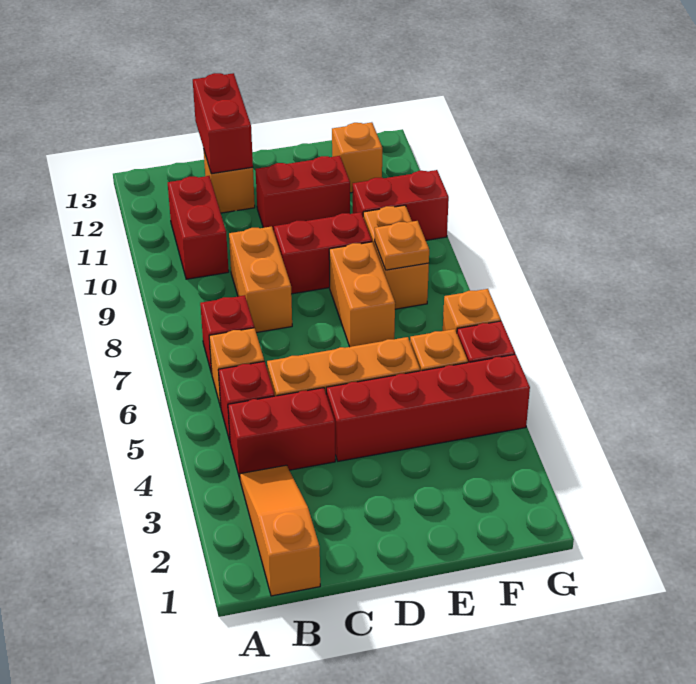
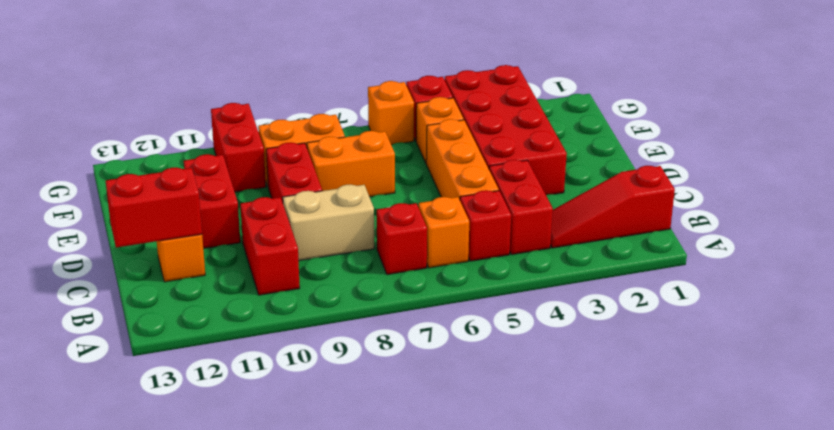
orange 1x3 slope [240,465,320,596] -> red 1x3 slope [550,166,675,248]
red 1x2 brick [168,176,229,279] -> red 1x2 brick turned to [240,197,300,295]
orange 1x2 brick [229,226,292,333] -> tan 1x2 brick [283,184,374,261]
red 1x4 brick [326,354,530,461] -> red 2x4 brick [445,65,567,195]
orange 1x1 plate [375,221,429,270] -> none
orange 1x1 brick [332,122,382,193] -> none

